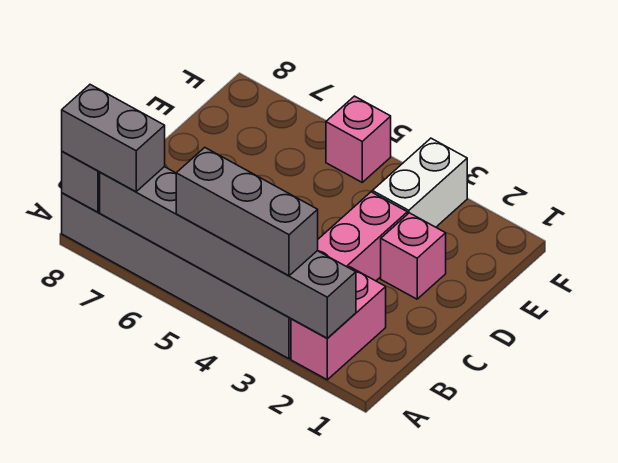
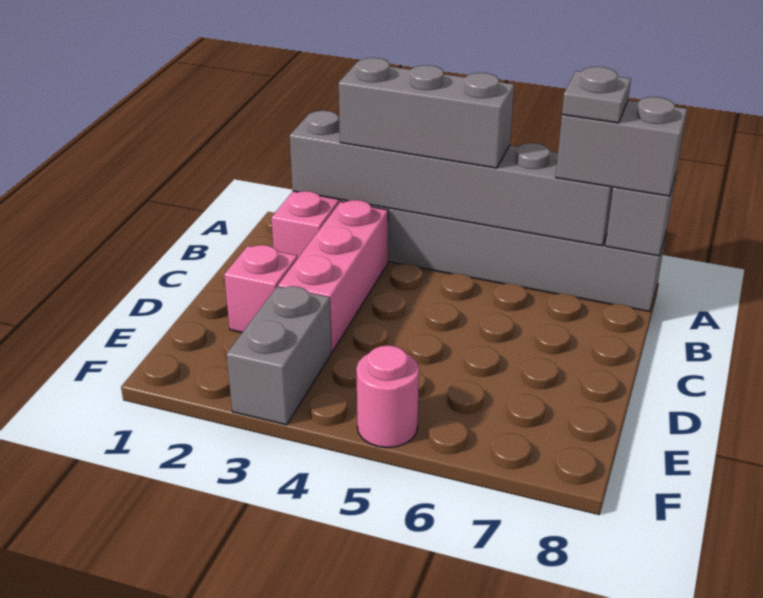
none -> grey 1x1 plate [562,67,631,123]
white 1x2 brick [372,138,467,227] -> grey 1x2 brick [227,286,331,425]
pink 1x1 brick [326,96,391,182] -> pink 1x1 round brick [356,345,419,448]

